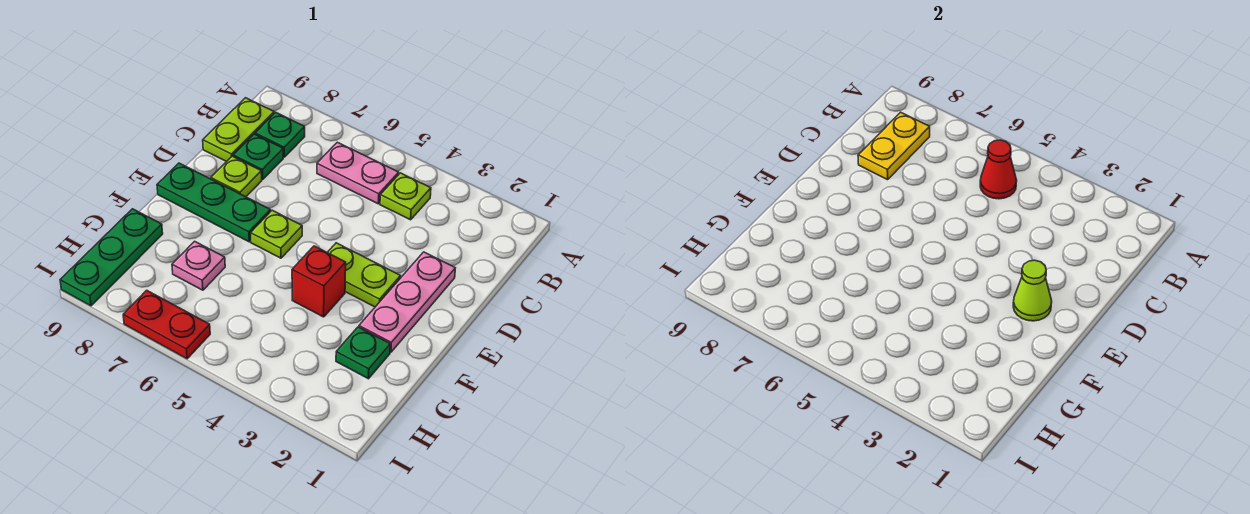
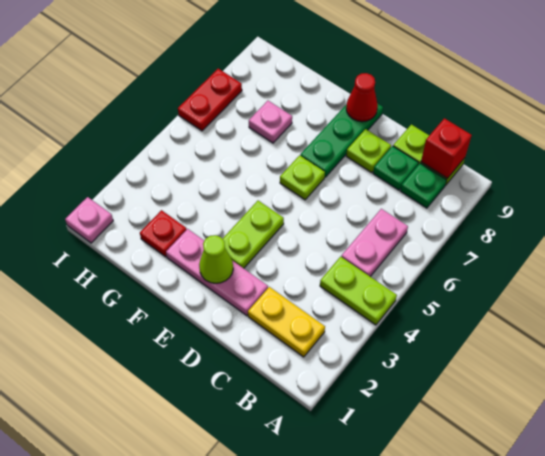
lime 1x1 plate [380,173,431,220] -> lime 1x2 plate [320,257,397,325]
red 1x1 cone [980,140,1017,199] -> red 1x1 cone moved to [346,73,378,122]
yellow 1x2 plate [858,112,930,180] -> yellow 1x2 plate moved to [248,287,325,357]
red 1x1 brick [292,246,346,317] -> red 1x1 brick moved to [421,118,472,179]
green 1x1 plate [336,327,390,379] -> red 1x1 plate [140,210,187,257]
green 1x3 plate [60,209,163,306] -> none
none -> pink 1x1 plate [65,197,113,243]

